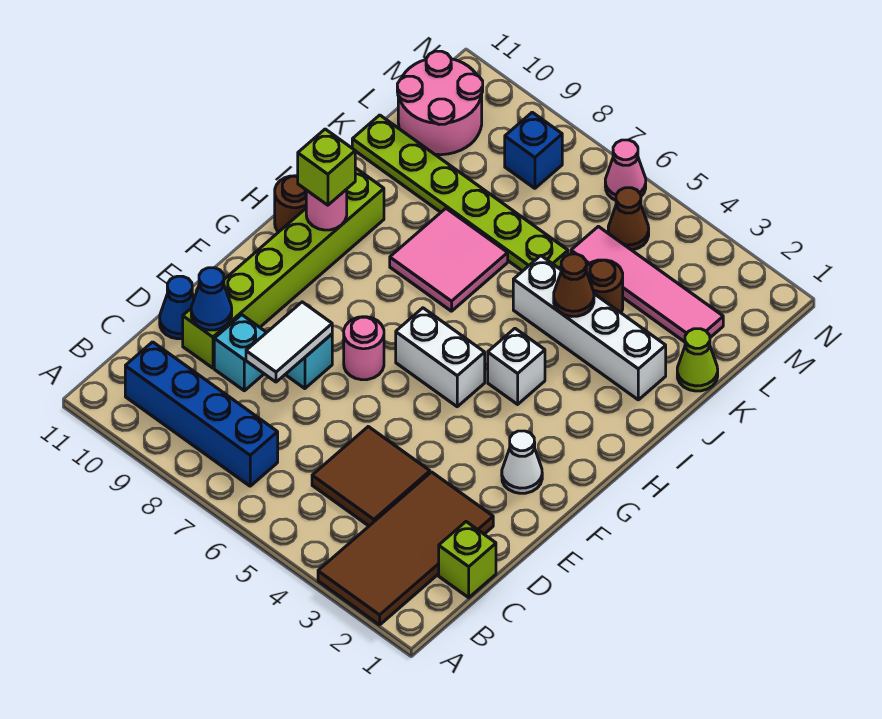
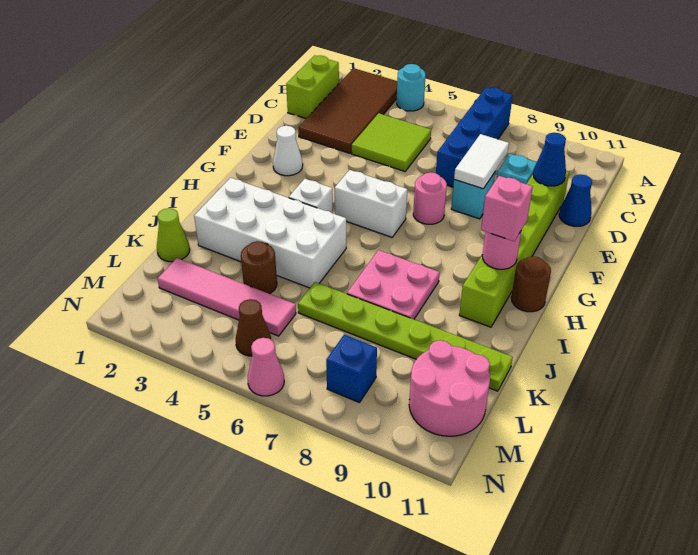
none -> cyan 1x1 round brick [397,64,426,111]
blue 1x4 brick [125,342,278,486] -> blue 1x4 brick turned to [436,87,513,187]
lime 1x1 brick [439,522,496,598] -> lime 1x2 brick [286,55,339,118]
brown 2x2 tile [312,427,430,526] -> lime 2x2 tile [352,113,431,171]
lime 1x1 brick [298,129,355,205] -> pink 1x1 brick [481,176,533,241]
pink 2x2 tile [390,208,508,311] -> pink 2x2 plate [347,250,440,319]
white 1x4 brick [513,256,666,400] -> white 2x4 brick [194,178,346,288]
brown 1x1 cone [554,254,594,317] -> none

